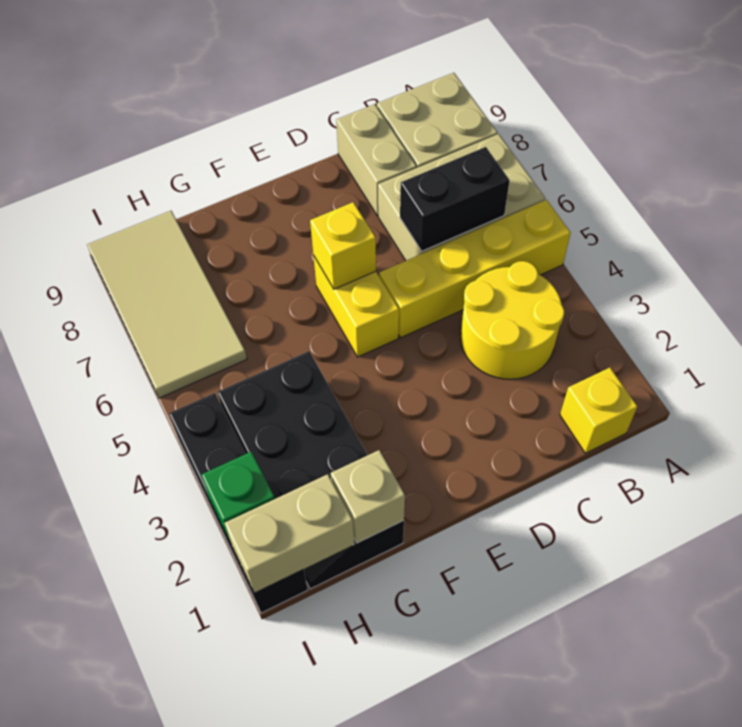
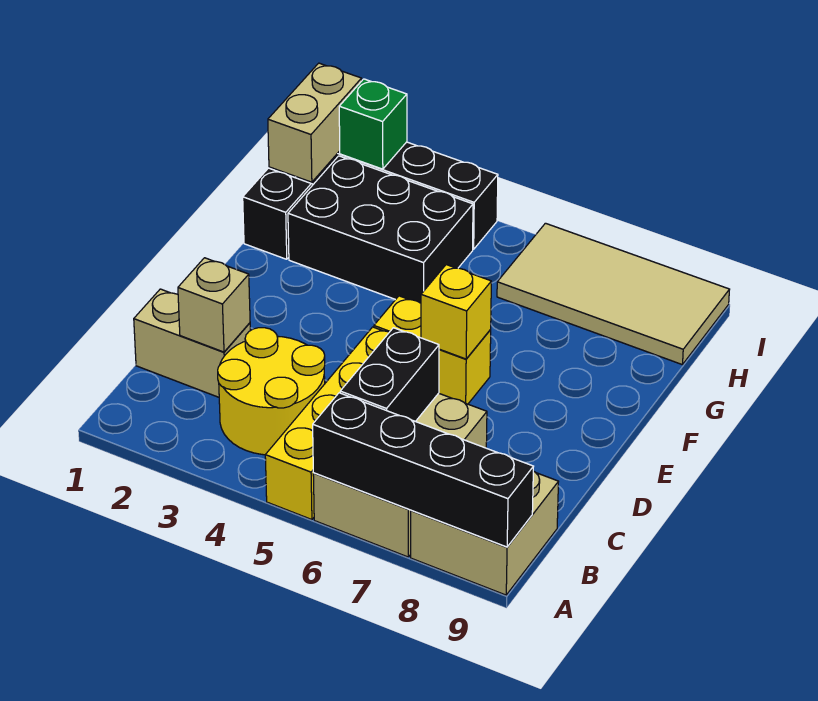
none -> black 1x4 brick [313,393,534,547]
yellow 1x1 brick [560,368,638,453] -> none
tan 1x2 brick [336,104,417,216] -> tan 1x2 brick moved to [134,289,250,397]
tan 1x1 brick [331,450,405,543] -> tan 1x1 brick moved to [178,258,250,352]

